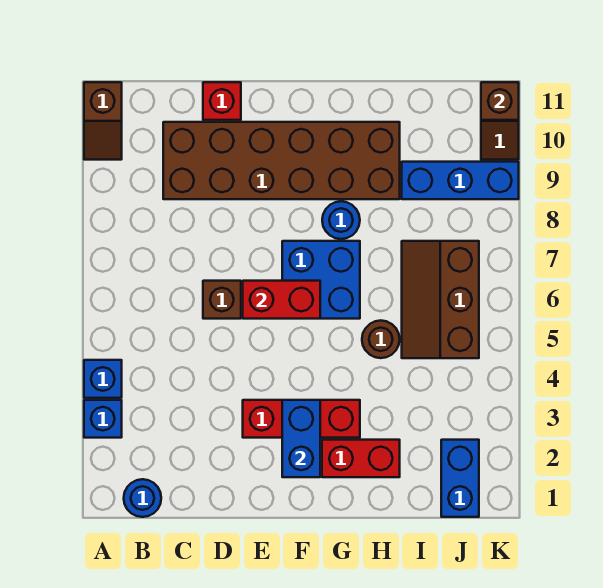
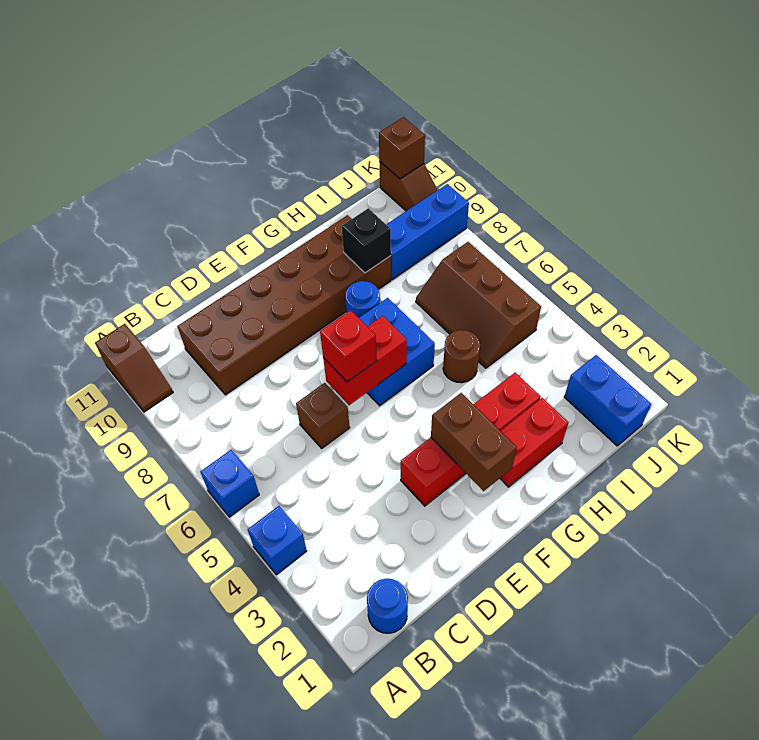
blue 1x1 brick [84,400,122,438] -> blue 1x1 brick moved to [200,450,259,517]
red 1x1 brick [203,82,241,120] -> red 1x1 brick moved to [320,310,377,382]
red 1x3 brick [243,400,360,438] -> red 1x4 brick [401,373,541,506]
blue 1x2 brick [282,400,320,477] -> brown 1x2 brick [431,393,517,491]
none -> black 1x1 brick [342,208,391,273]

